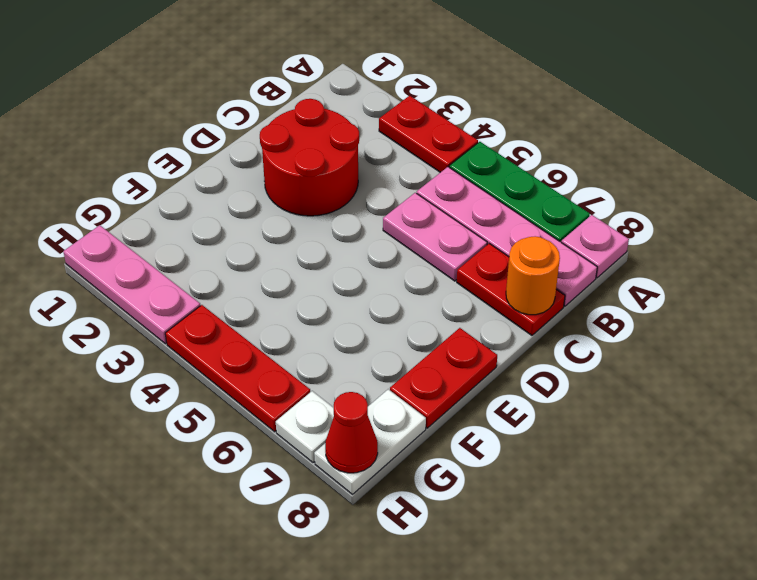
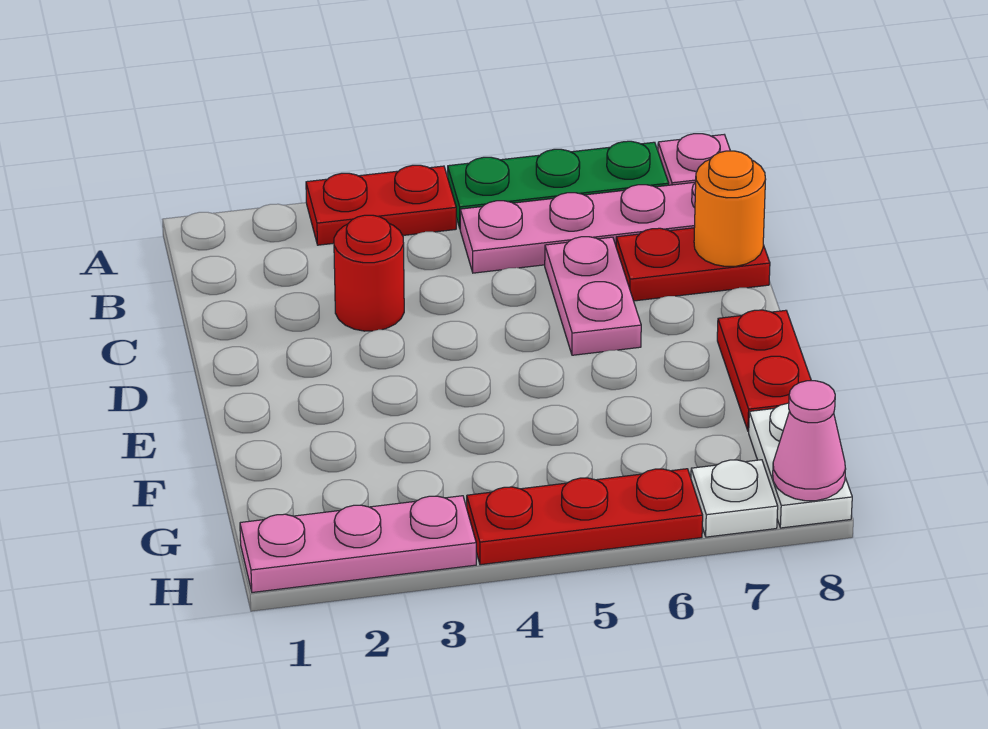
red 2x2 round brick [260,99,359,216] -> red 1x1 round brick [334,215,404,331]
pink 1x2 plate [383,193,487,281] -> pink 1x2 plate turned to [545,237,641,355]
red 1x1 cone [325,392,378,473] -> pink 1x1 cone [773,381,846,501]

